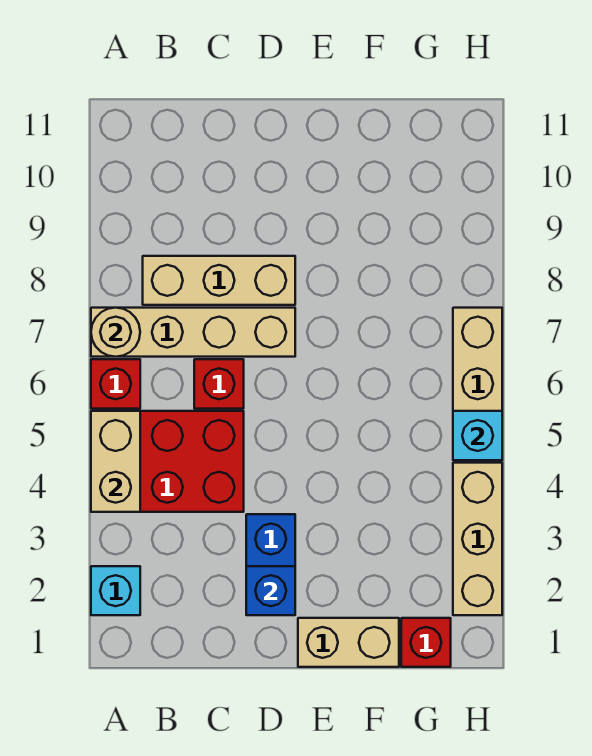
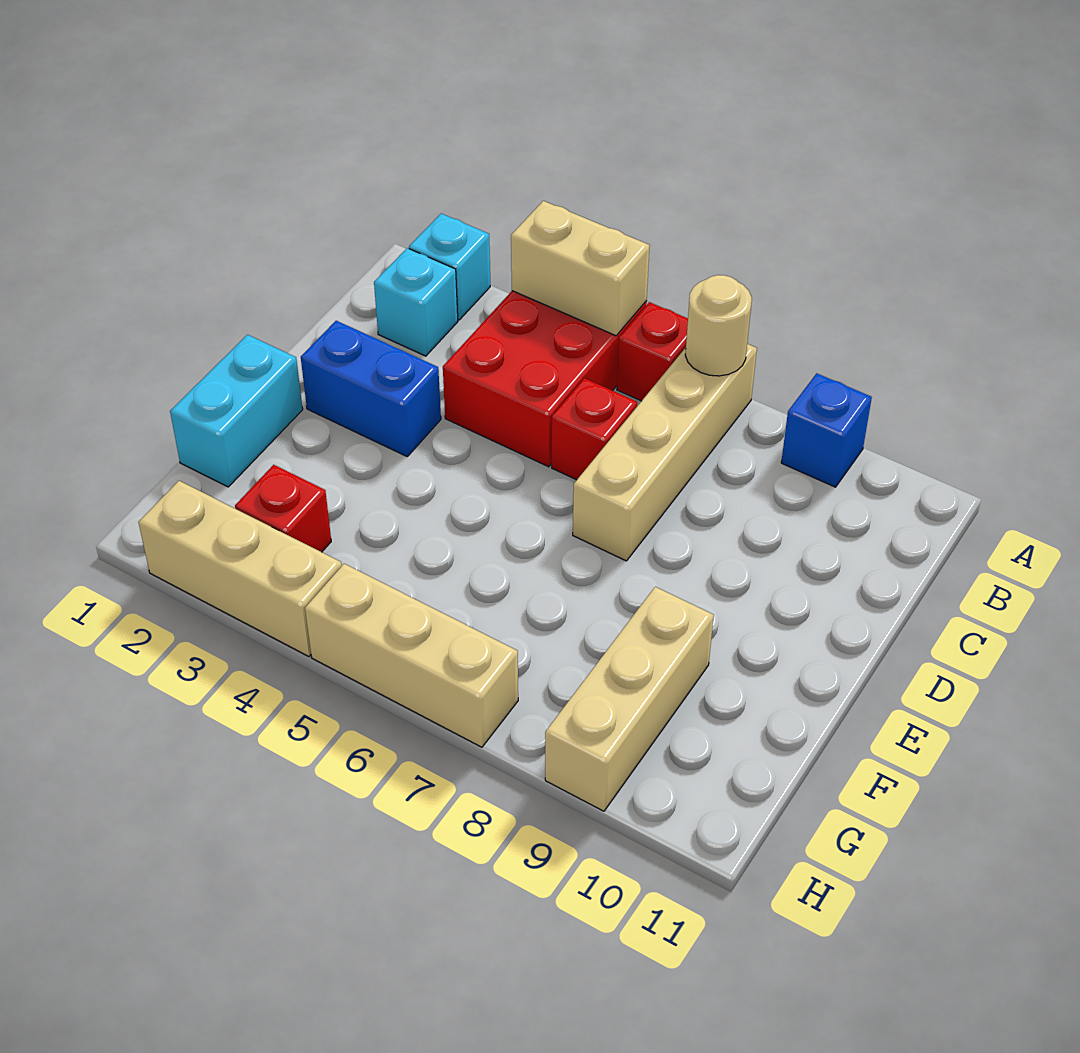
tan 1x3 brick [143,256,295,305] -> tan 1x3 brick moved to [545,587,714,811]
blue 1x1 brick [246,566,295,615] -> blue 1x1 brick moved to [781,373,872,487]
tan 1x2 brick [298,618,399,667] -> cyan 1x2 brick [170,335,303,487]
red 1x1 brick [401,618,451,667] -> red 1x1 brick moved to [235,465,331,552]
cyan 1x1 brick [453,411,502,460] -> cyan 1x1 brick moved to [374,248,458,356]

